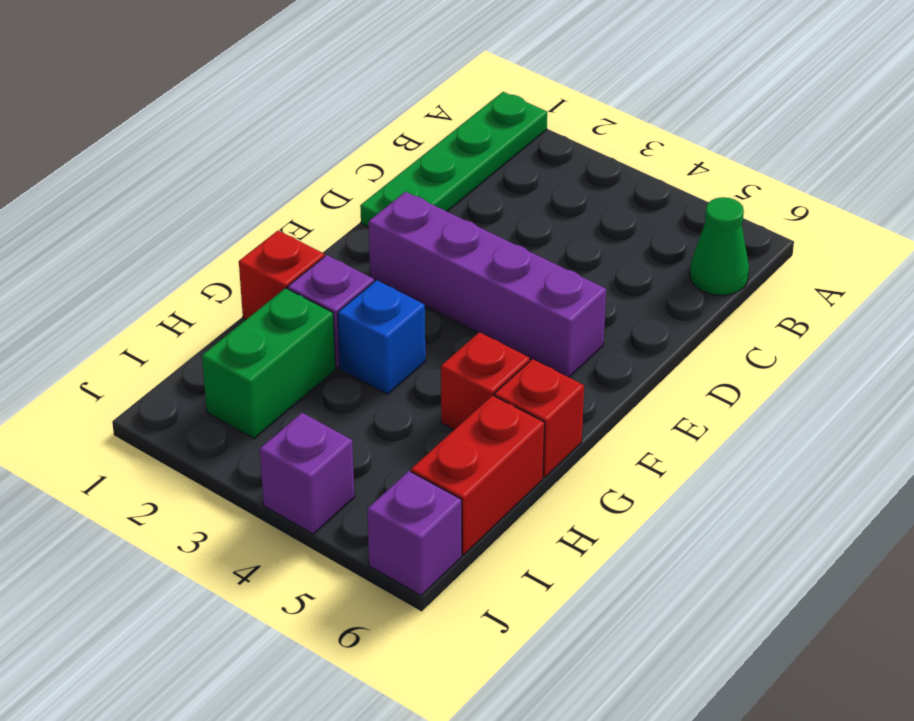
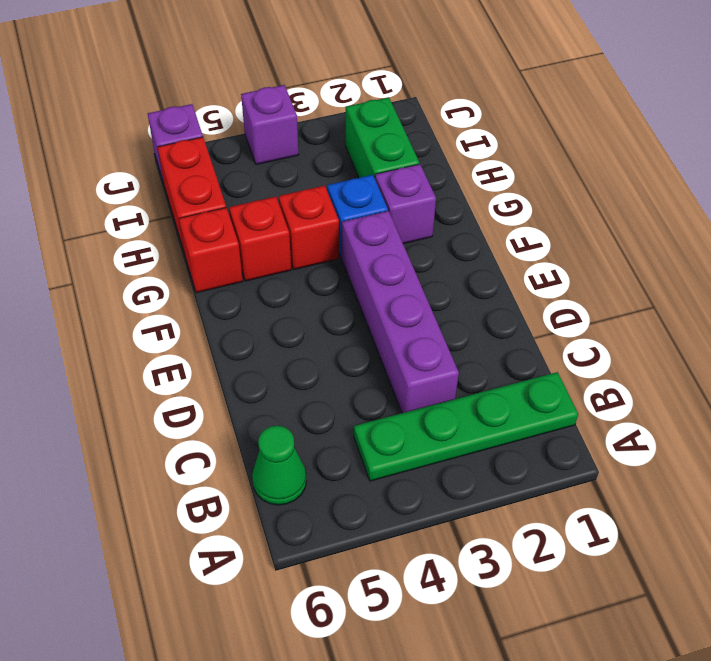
green 1x4 plate [360,92,547,227] -> green 1x4 plate turned to [354,372,578,481]
purple 1x4 brick [369,192,606,377] -> purple 1x4 brick turned to [342,211,459,413]
red 1x1 brick [239,231,324,319] -> red 1x1 brick moved to [279,186,339,270]

